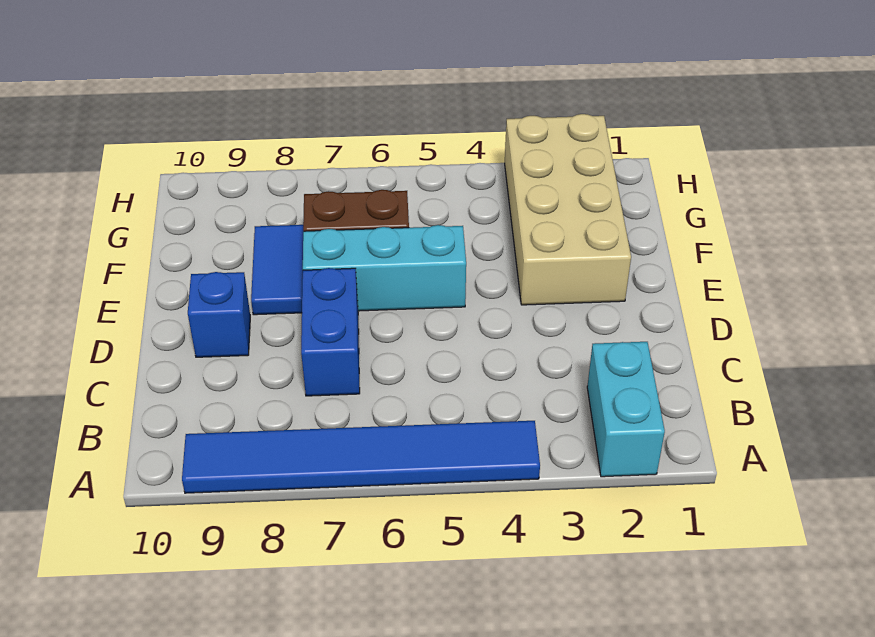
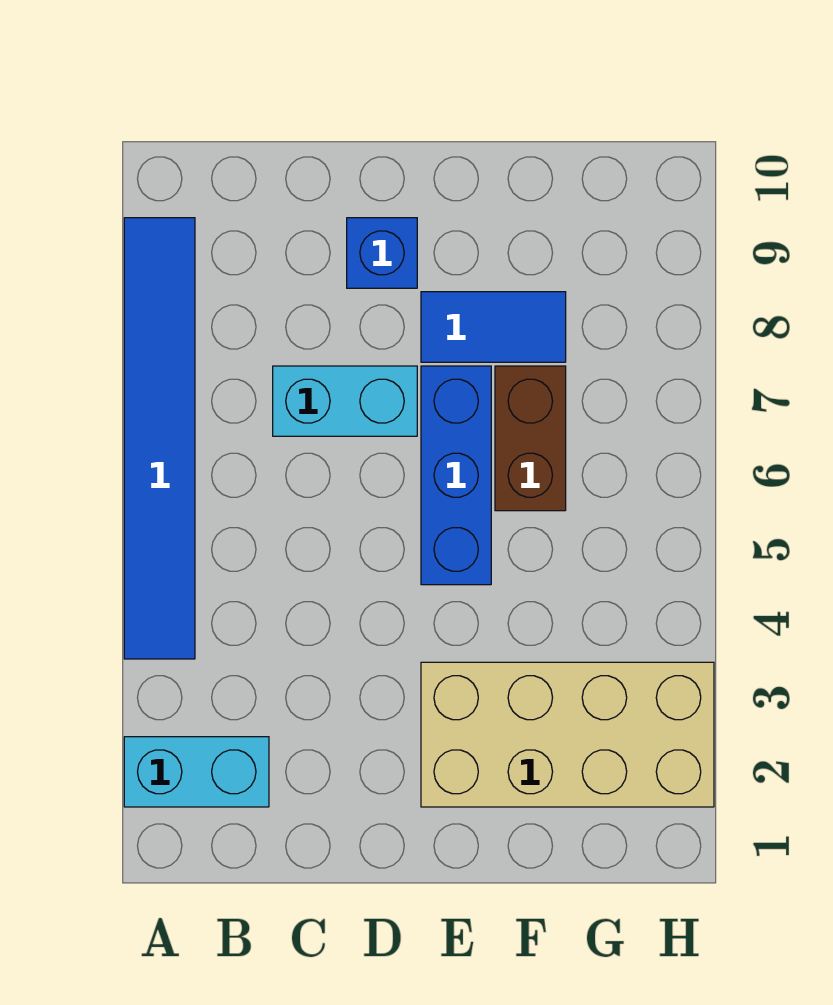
blue 1x2 brick [301,268,360,396] -> cyan 1x2 brick [273,366,417,436]
cyan 1x3 brick [303,225,466,311] -> blue 1x3 brick [421,366,491,585]

